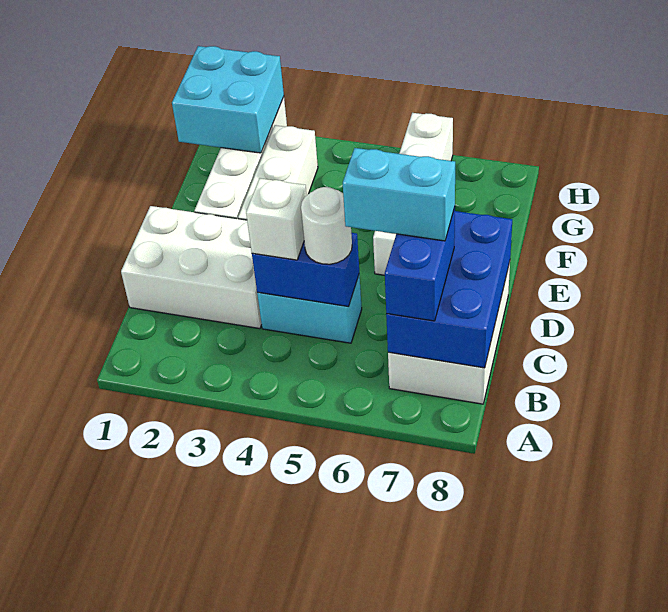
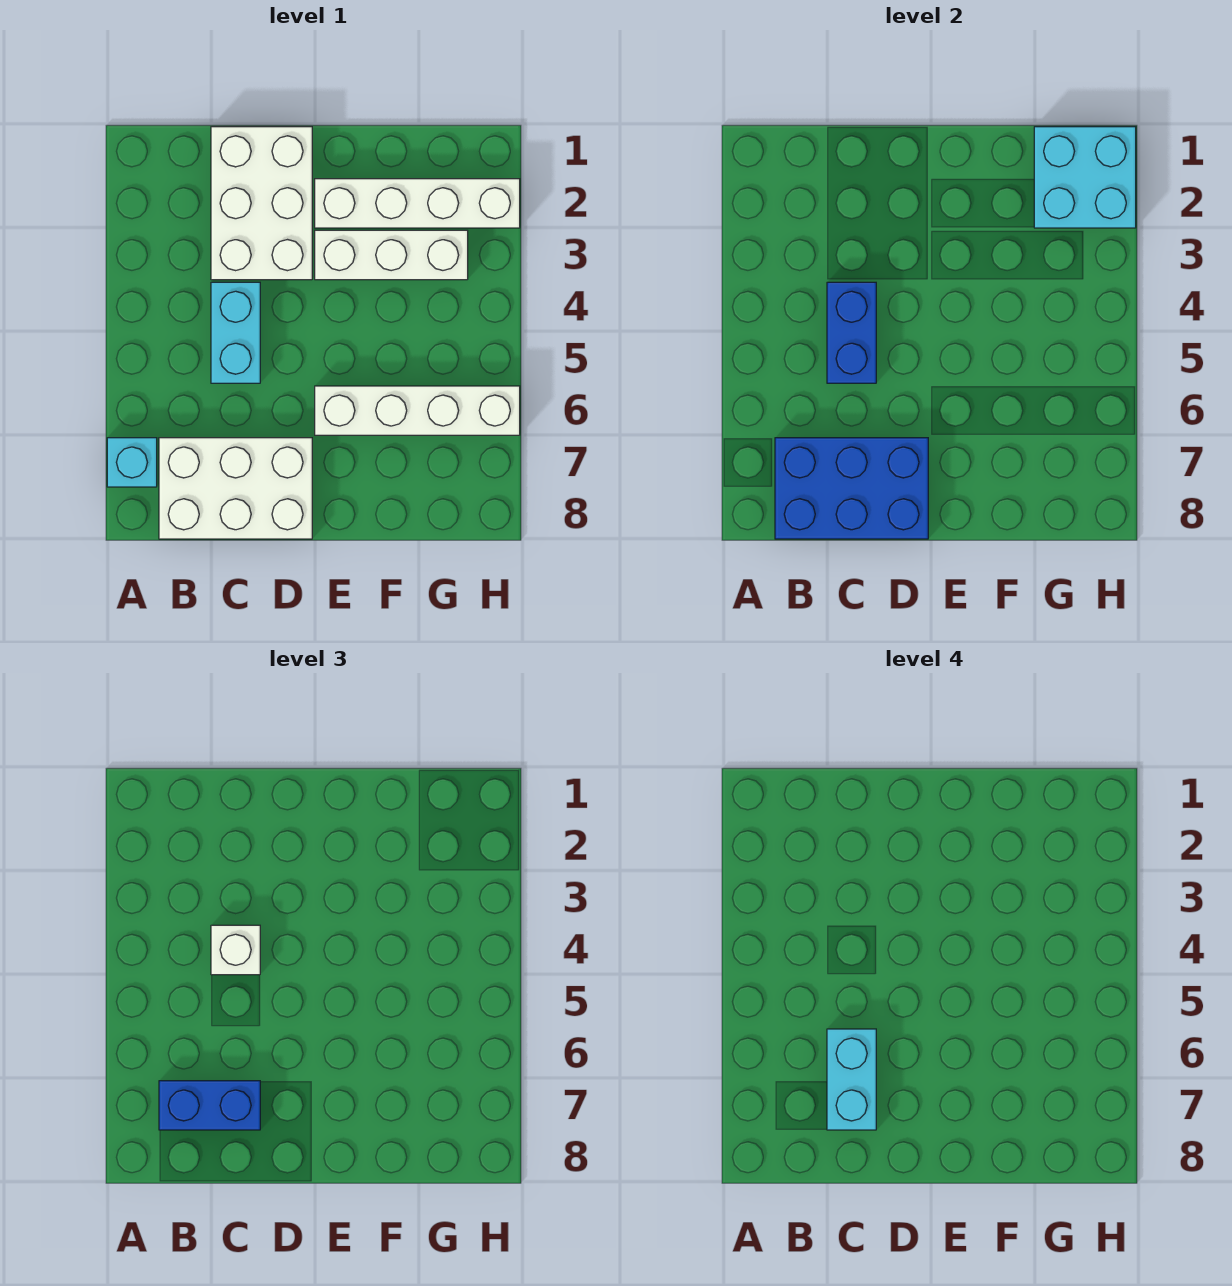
none -> cyan 1x1 brick [107,438,157,487]
white 1x1 round brick [301,187,352,264] -> none

